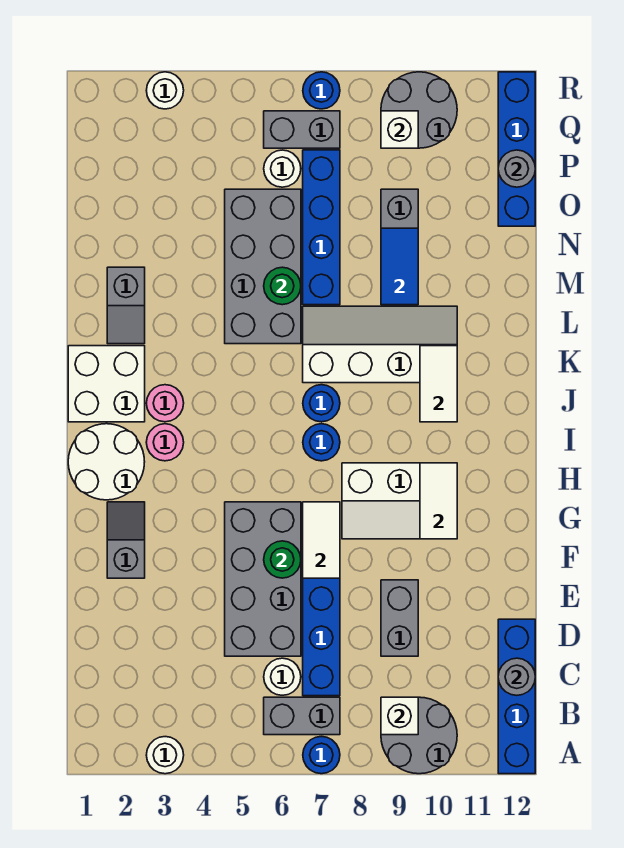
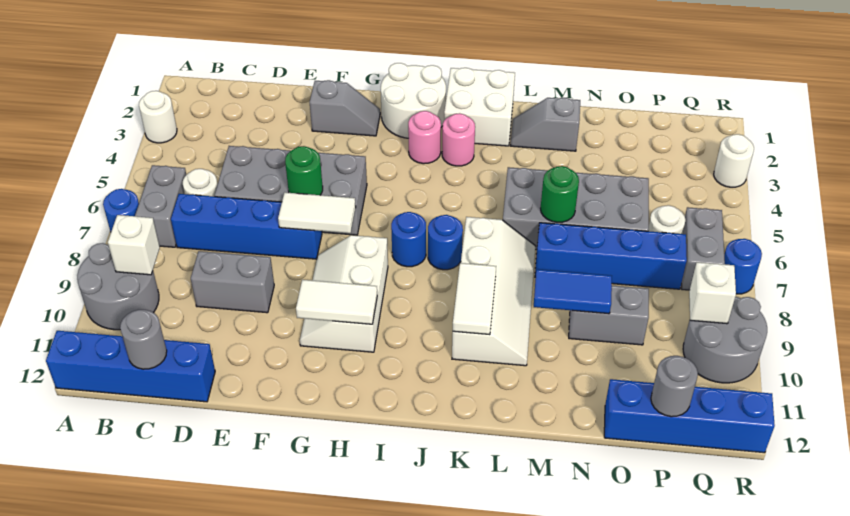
white 1x2 tile [420,346,457,422] -> white 1x2 tile turned to [453,263,496,335]

